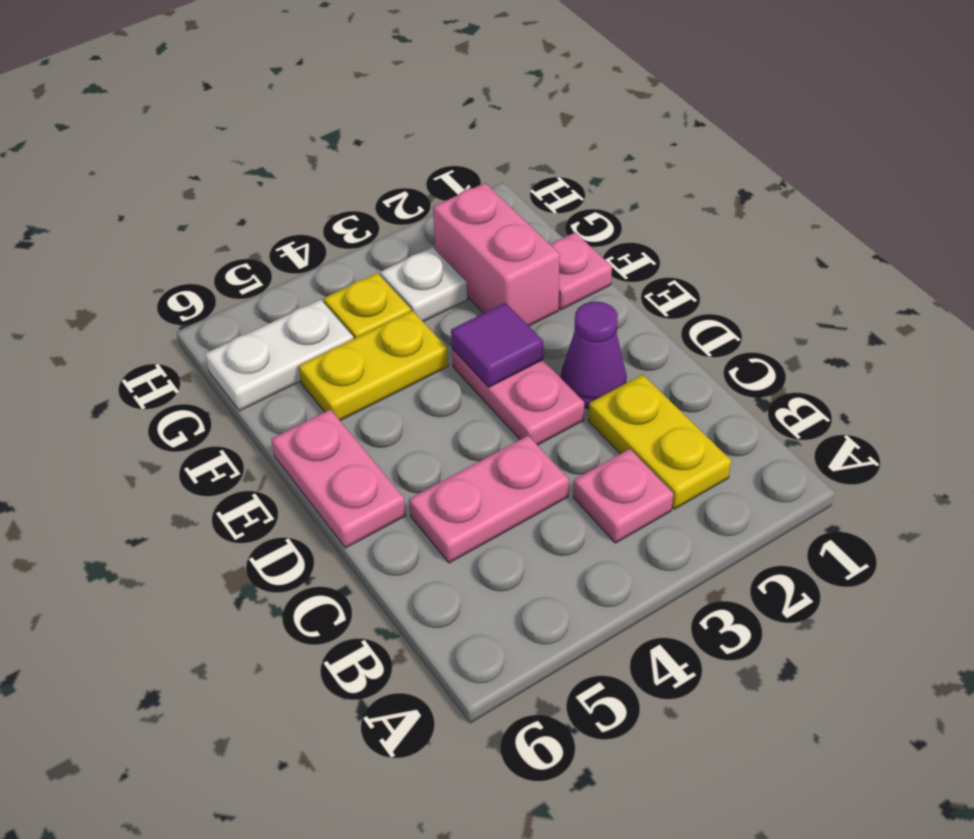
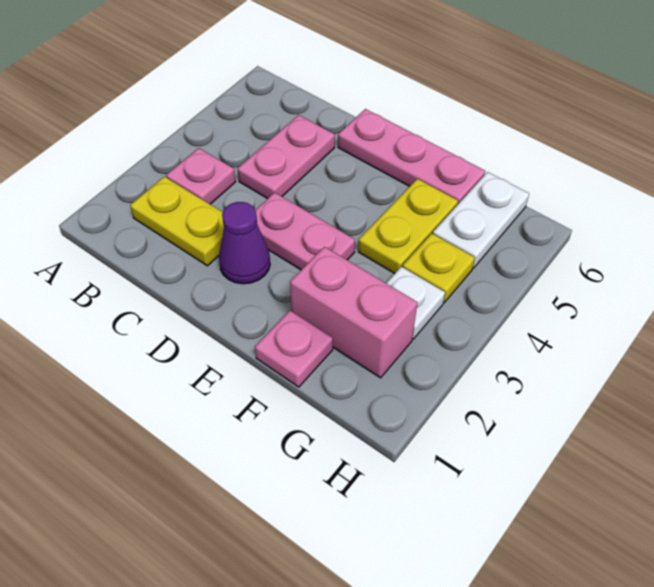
pink 1x2 plate [271,409,406,548] -> pink 1x3 plate [338,109,485,204]
purple 1x1 tile [451,303,543,387] -> none

